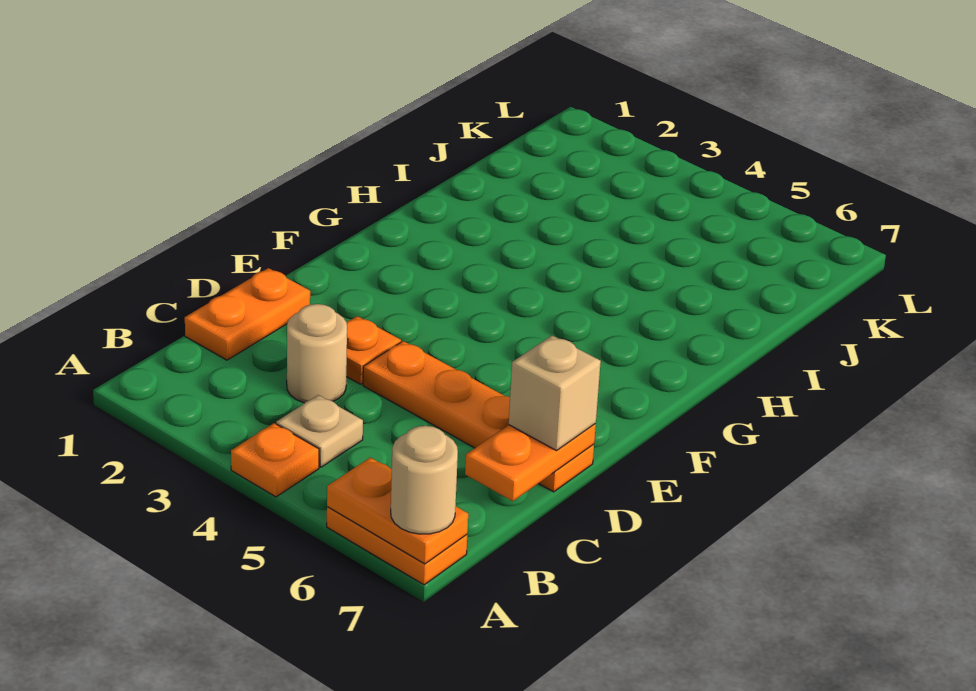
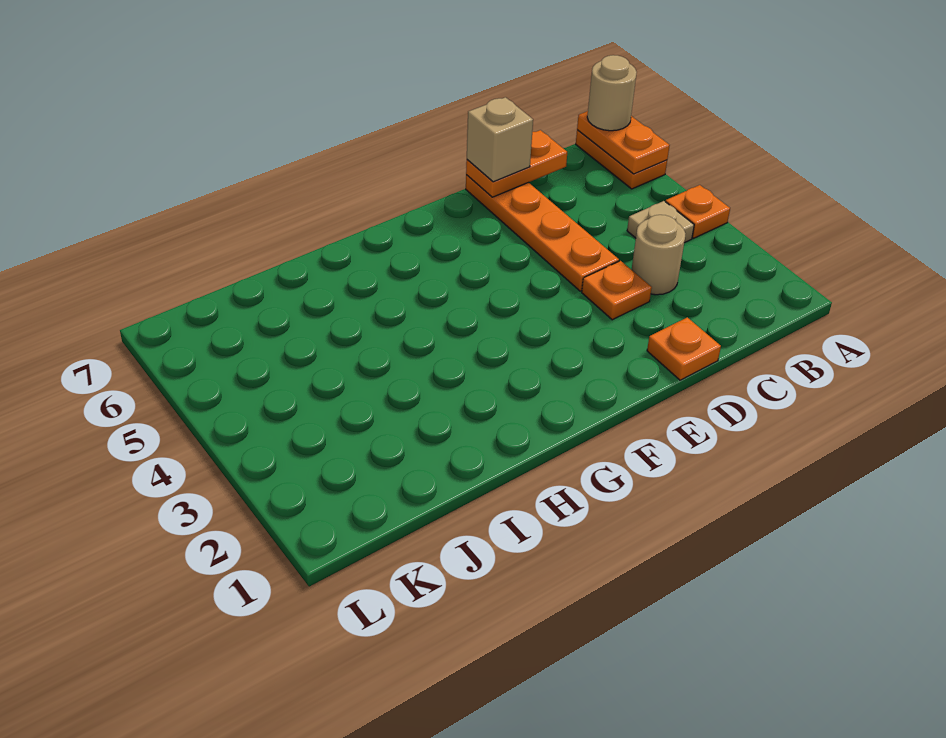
orange 1x2 plate [185,268,310,360] -> orange 1x1 plate [647,317,721,380]

